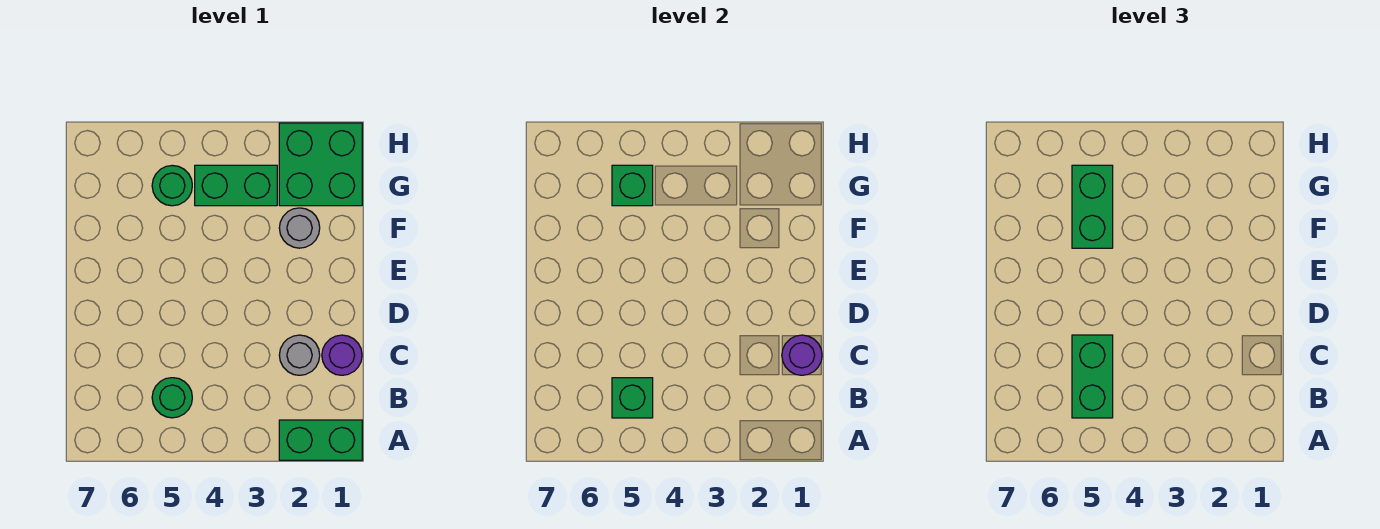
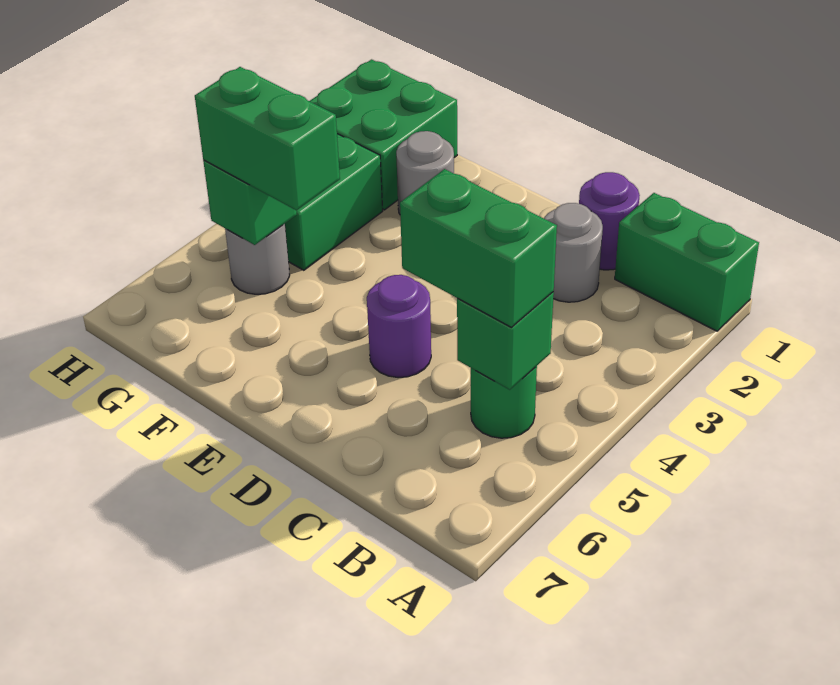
green 1x2 brick [279,420,362,460] -> green 1x2 brick turned to [615,193,759,331]
purple 1x1 round brick [782,335,822,375] -> purple 1x1 round brick moved to [367,275,431,378]
green 1x1 round brick [152,165,192,206] -> grey 1x1 round brick [225,224,290,294]

